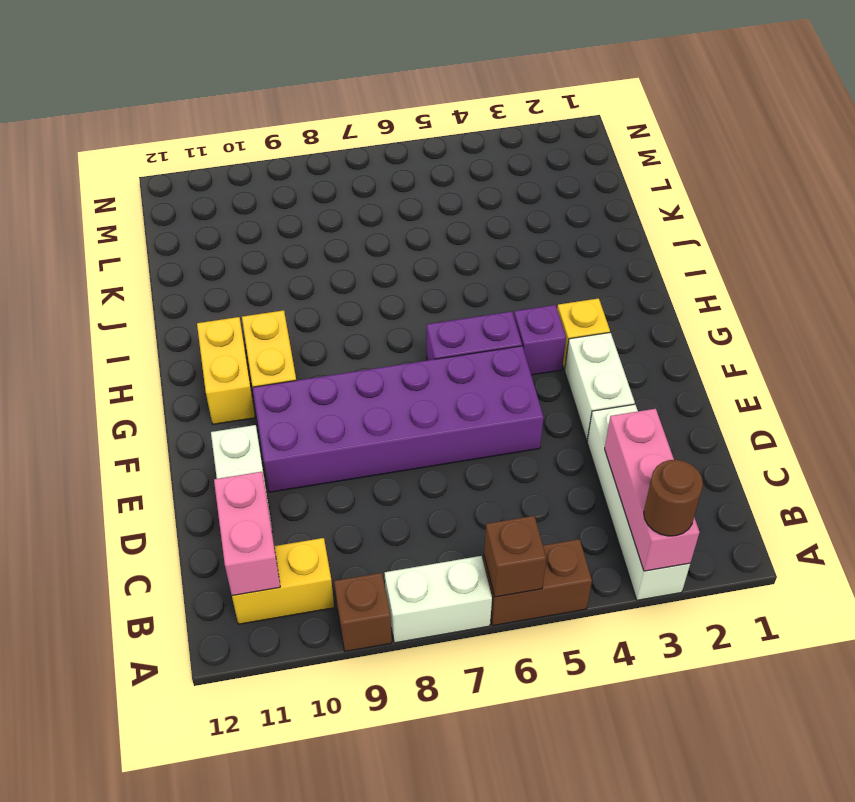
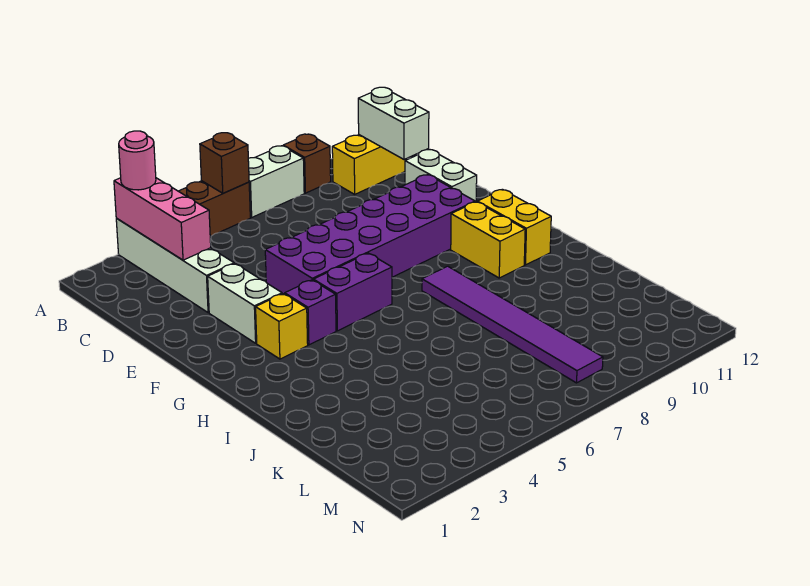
brown 1x1 round brick [644,460,703,536] -> pink 1x1 round brick [119,131,156,190]
pink 1x2 brick [214,472,280,596] -> white 1x2 brick [358,87,429,159]
none -> purple 1x6 tile [422,266,603,383]

